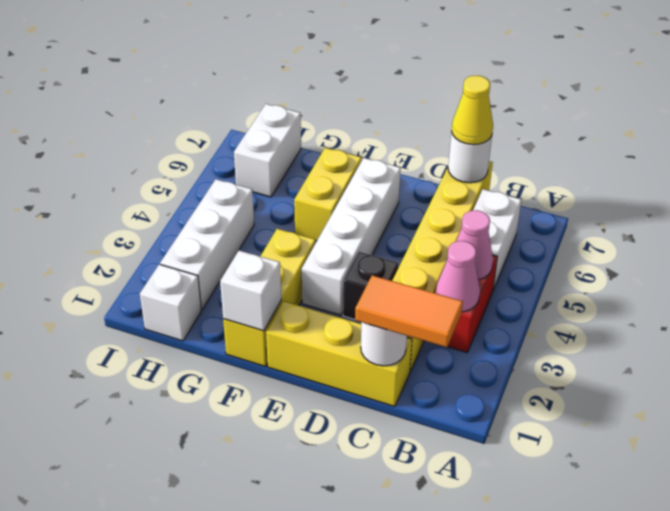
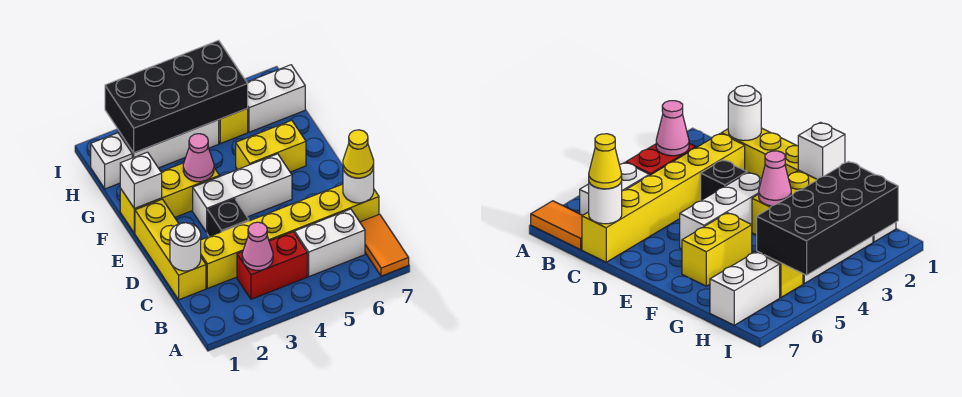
orange 1x2 tile [355,275,463,347] -> orange 1x2 tile moved to [360,214,409,276]
pink 1x1 cone [456,210,493,280] -> pink 1x1 cone moved to [183,134,214,182]
white 1x4 brick [302,158,401,315] -> white 1x3 brick [193,154,292,232]
none -> black 2x4 brick [105,40,248,153]
none -> yellow 1x1 brick [219,108,248,144]

